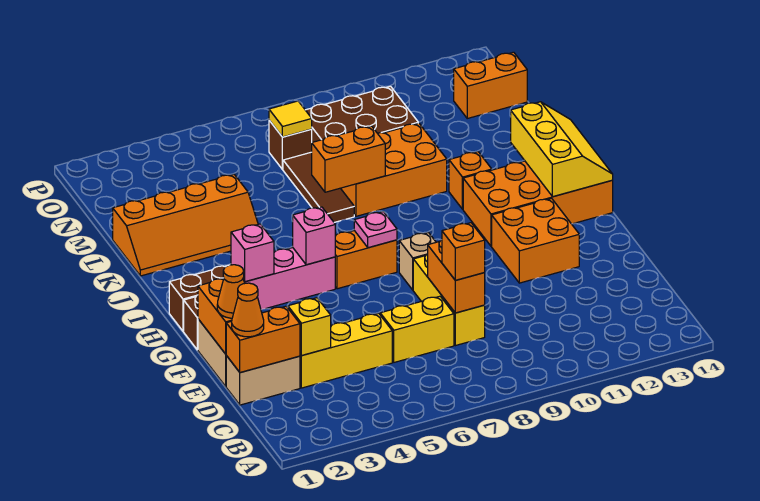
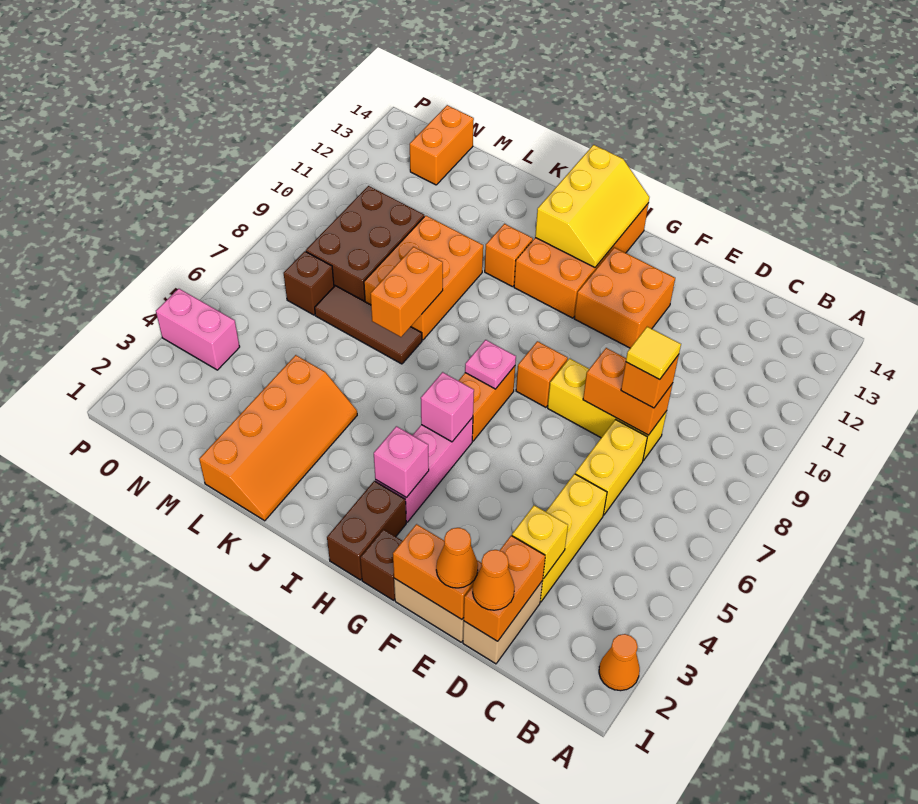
none -> orange 1x1 cone [599,634,640,691]
tan 1x1 brick [399,232,436,290] -> orange 1x1 brick [516,341,568,407]
yellow 2x3 slope [511,102,613,197] -> yellow 2x3 slope turned to [535,145,649,267]
yellow 1x1 tile [269,101,312,137] -> yellow 1x1 tile moved to [626,327,681,380]
none -> pink 1x2 brick [156,289,240,370]

